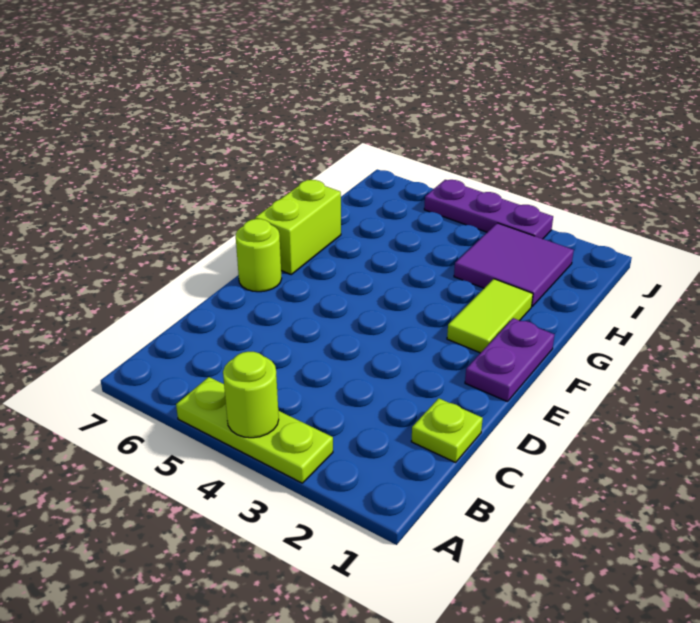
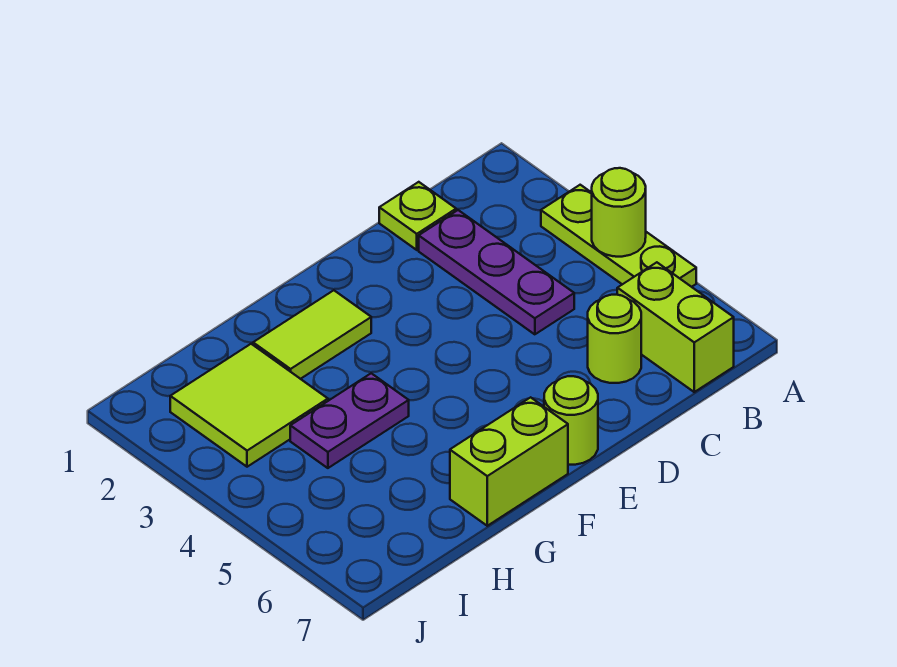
none -> lime 1x2 brick [617,262,734,392]
none -> lime 1x1 round brick [588,295,641,383]
purple 1x2 plate [465,318,554,402] -> purple 1x2 plate moved to [290,373,409,468]
purple 2x2 tile [454,223,574,307] -> lime 2x2 tile [170,344,328,467]
purple 1x3 plate [424,180,553,239] -> purple 1x3 plate moved to [419,210,574,334]

